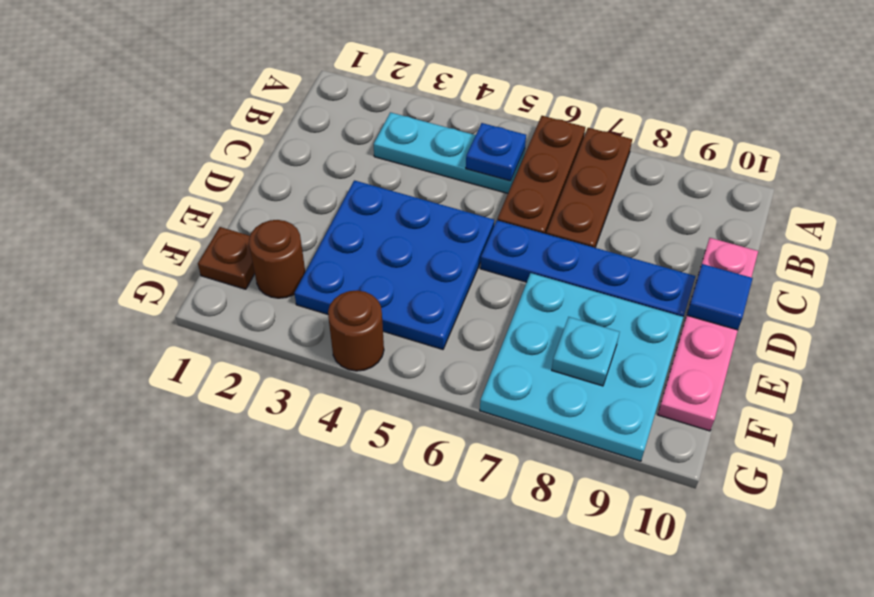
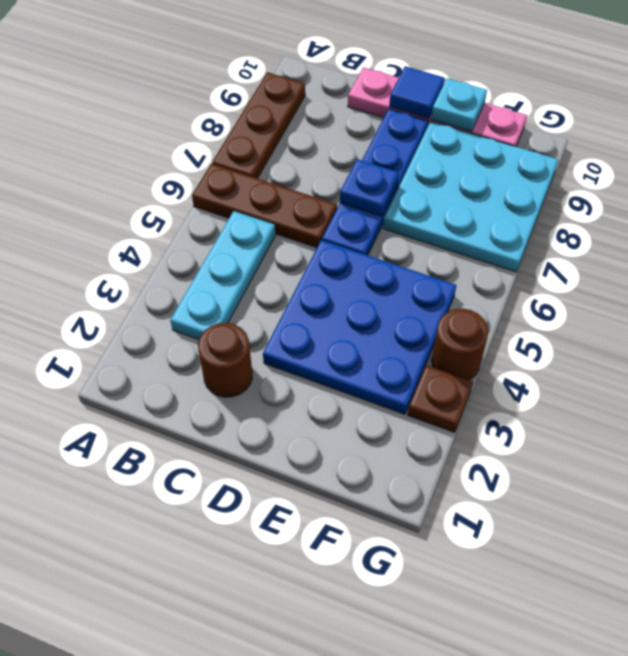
brown 1x3 plate [546,128,632,248] -> brown 1x3 plate turned to [212,72,305,178]
blue 1x1 plate [466,123,526,181] -> blue 1x1 plate moved to [340,159,399,216]
brown 1x1 plate [198,227,255,289] -> brown 1x1 plate moved to [408,365,473,432]
brown 1x1 round brick [249,220,305,298] -> brown 1x1 round brick moved to [198,323,252,397]
cyan 1x1 plate [552,317,620,386] -> cyan 1x1 plate moved to [431,78,487,131]

